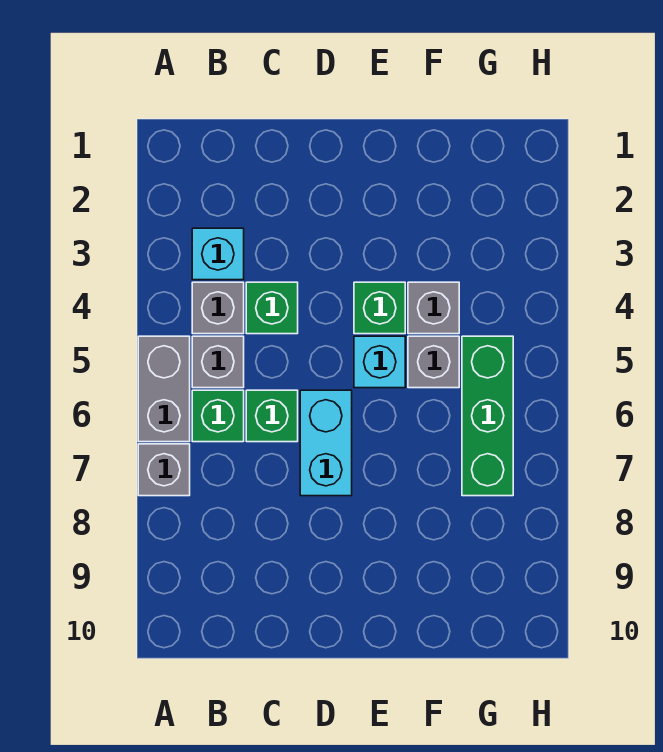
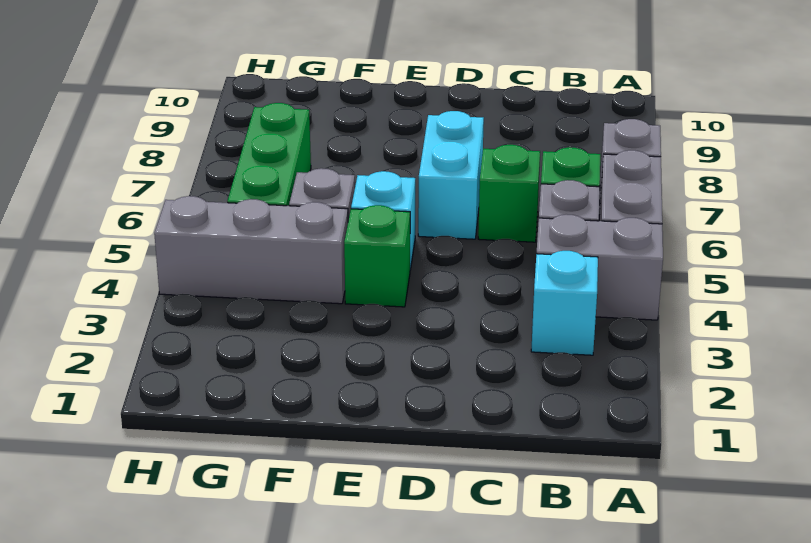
grey 1x1 brick [192,282,244,334] -> grey 1x2 brick [536,214,663,320]
green 1x1 brick [246,282,298,334] -> none
grey 1x1 brick [408,282,459,334] -> grey 1x3 brick [154,196,348,304]

